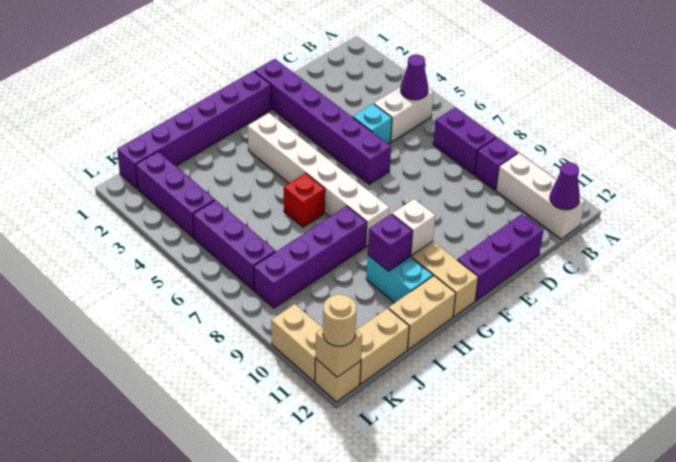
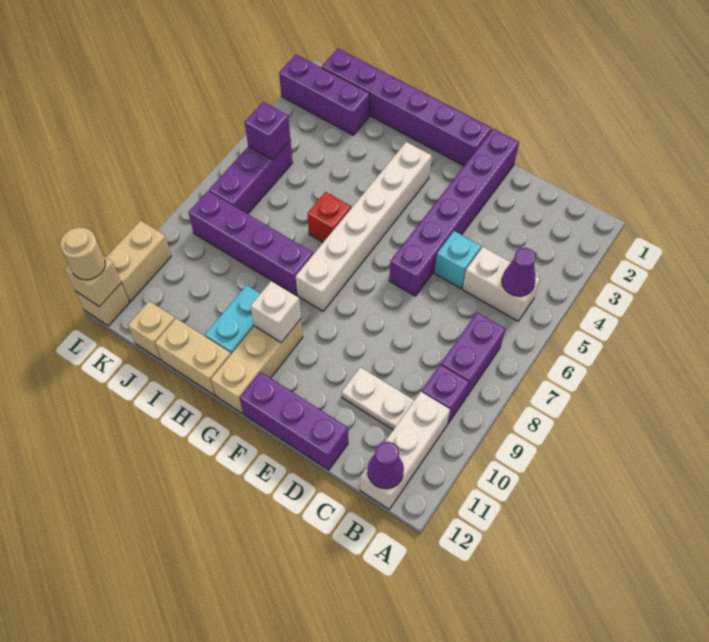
none -> white 1x2 plate [341,367,414,430]
purple 1x1 brick [368,214,412,271] -> purple 1x1 brick moved to [245,102,291,160]
tan 1x2 brick [357,308,409,384] -> tan 1x1 brick [128,301,175,360]
purple 1x3 brick [136,151,215,238] -> purple 1x3 brick turned to [279,55,370,135]

